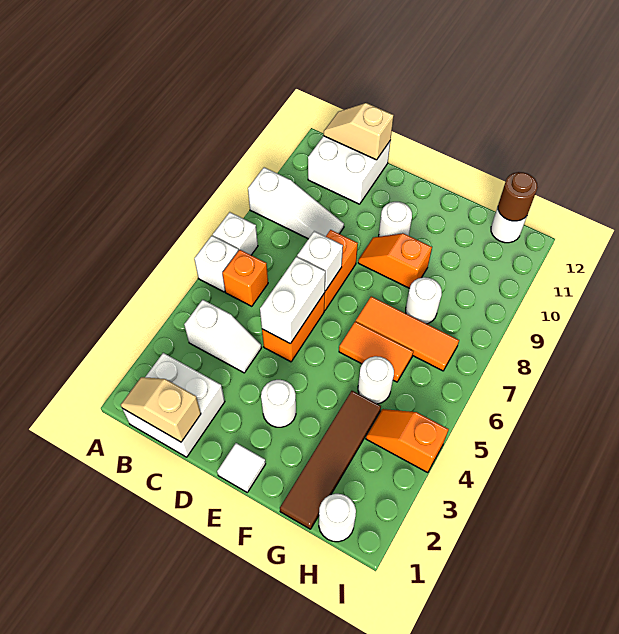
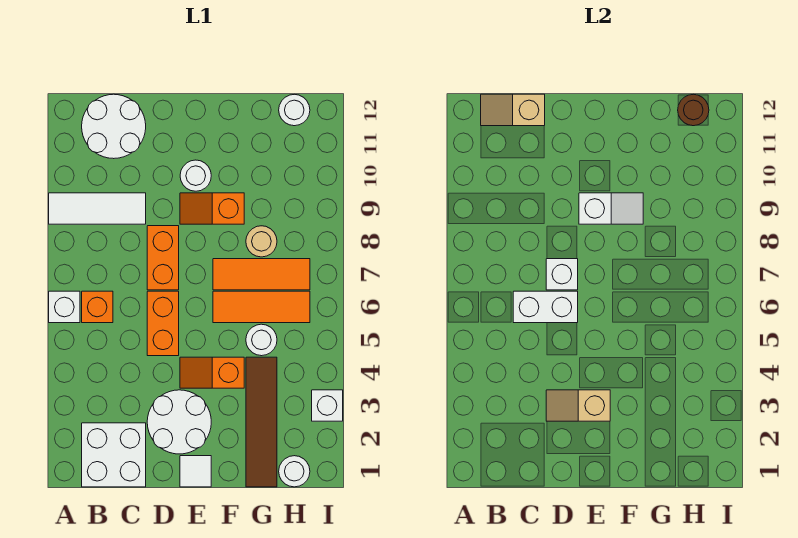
white 1x1 brick [213,212,258,255] -> white 1x1 brick moved to [312,390,343,421]
white 1x3 slope [248,167,344,239] -> white 1x3 tile [49,193,146,224]
tan 1x2 slope [121,377,201,442] -> tan 1x2 slope moved to [546,390,610,421]
white 1x2 slope [184,300,262,373] -> white 1x2 slope moved to [579,193,643,224]
white 2x2 brick [308,136,390,204] -> white 2x2 round brick [82,94,146,159]
white 1x2 brick [260,257,325,344] -> white 1x2 brick turned to [513,291,578,323]
white 1x1 round brick [261,380,296,427] -> white 2x2 round brick [147,390,211,454]
orange 1x2 tile [339,321,413,382] -> orange 1x3 tile [213,291,310,323]
white 1x1 round brick [406,277,442,324] -> tan 1x1 round brick [246,226,277,257]
orange 1x2 slope [366,409,449,473] -> orange 1x2 slope moved to [180,357,244,388]

